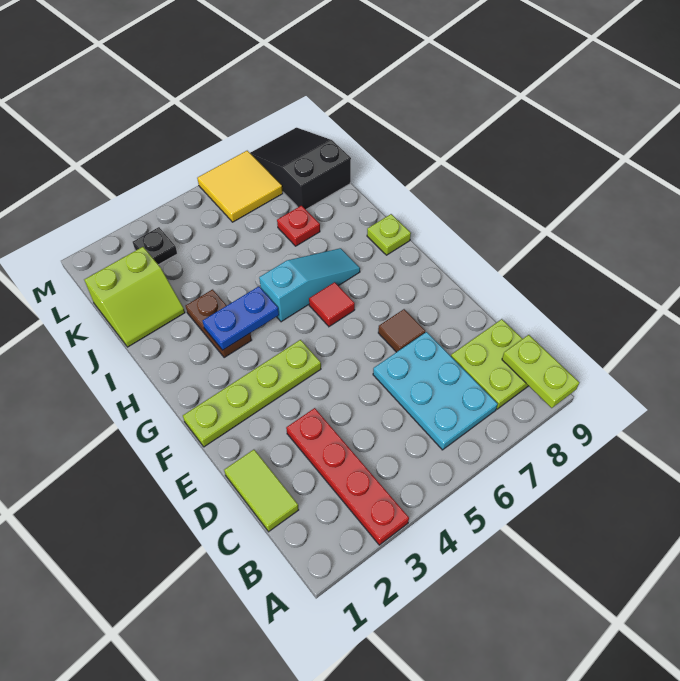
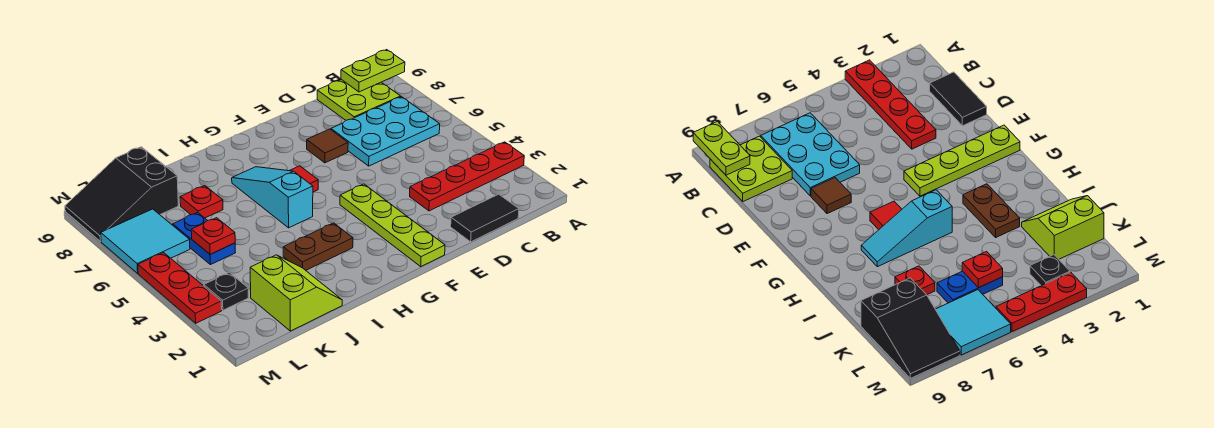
lime 1x2 tile [224,450,299,532] -> black 1x2 tile [451,194,519,242]
blue 1x2 plate [203,286,279,350] -> blue 1x2 plate moved to [173,213,236,265]
lime 1x1 plate [367,214,411,255] -> none
none -> red 1x1 plate [191,218,235,254]
yellow 2x2 tile [197,151,283,222] -> cyan 2x2 tile [101,209,190,273]
none -> red 1x3 plate [138,253,222,323]

